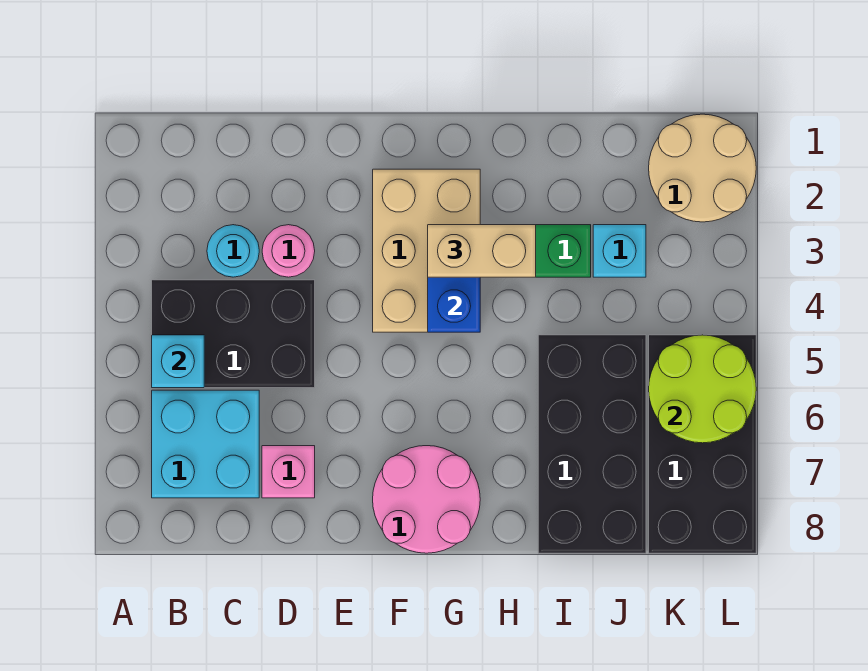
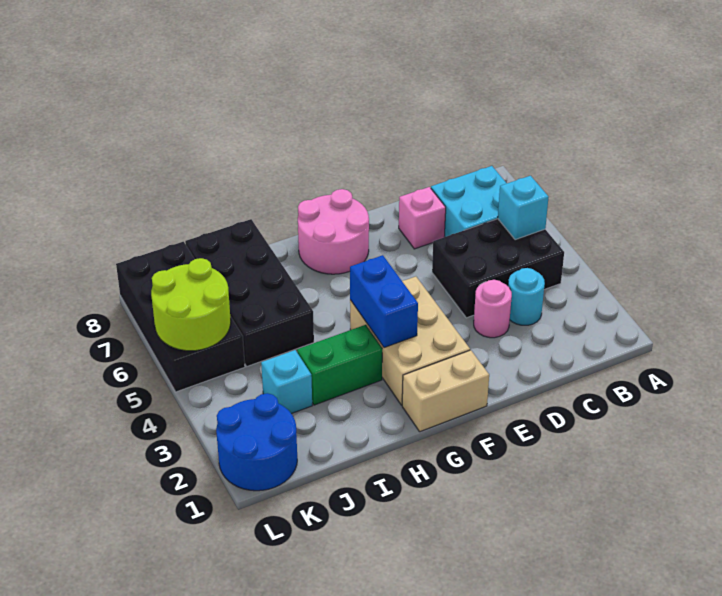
tan 1x2 brick [428,225,536,277] -> tan 1x2 brick moved to [402,350,489,432]
tan 2x2 round brick [649,114,756,222] -> blue 2x2 round brick [216,393,297,491]

